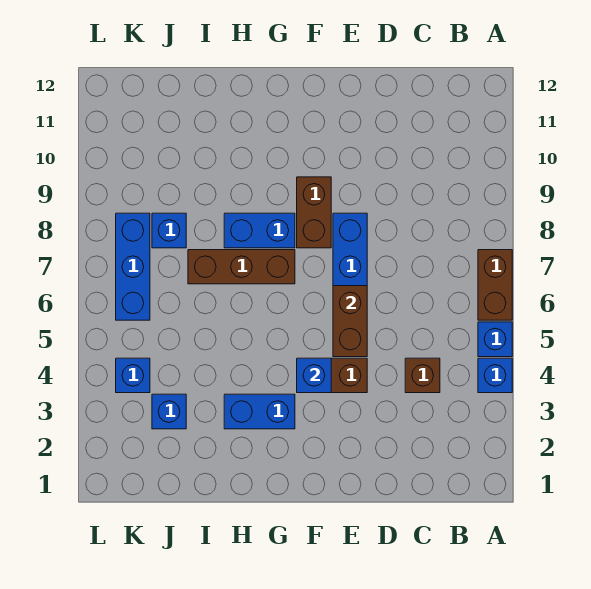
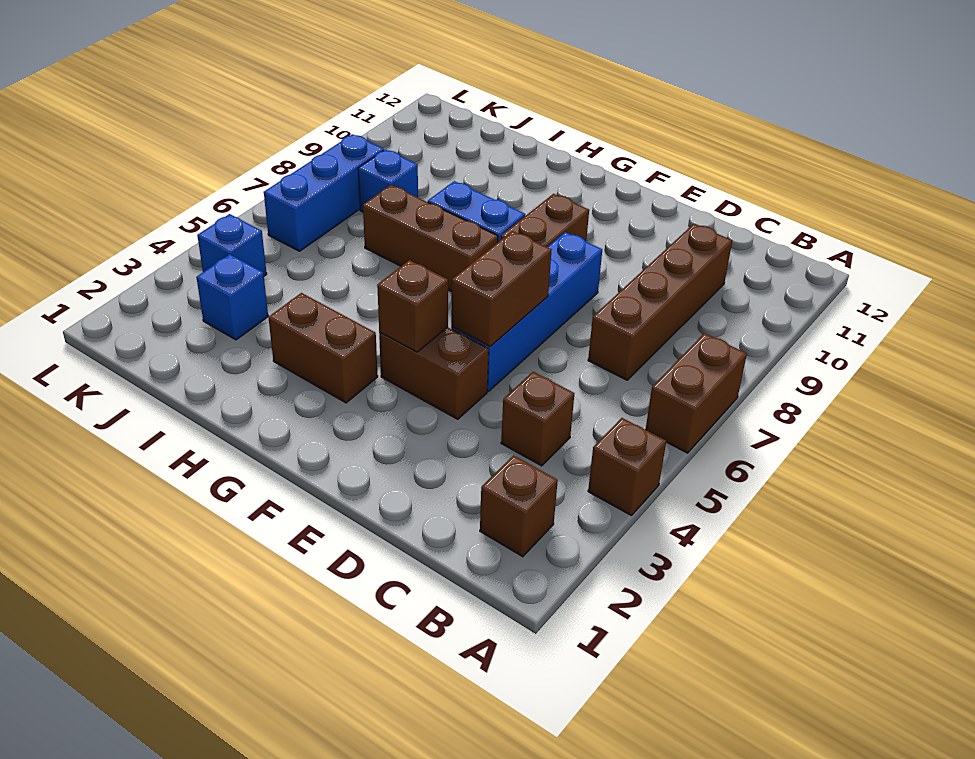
blue 1x1 brick [478,358,512,393] -> brown 1x1 brick [588,418,666,516]
blue 1x1 brick [478,322,512,357] -> none
none -> brown 1x1 brick [480,455,558,557]
none -> brown 1x4 brick [588,224,732,380]
blue 1x1 brick [297,358,331,393] -> brown 1x1 brick [377,260,448,352]
blue 1x2 brick [224,394,295,429] -> brown 1x2 brick [268,293,378,403]

